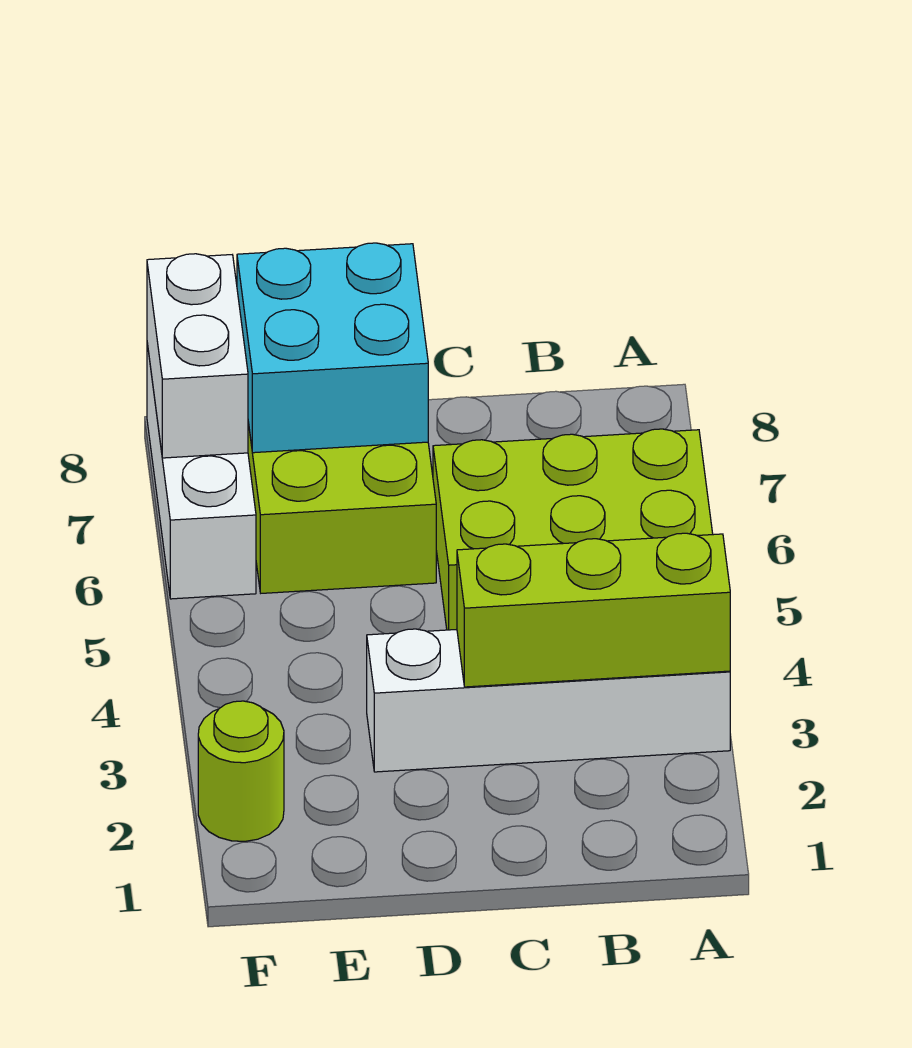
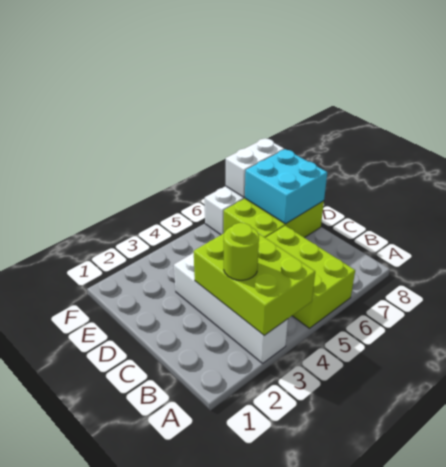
lime 1x3 brick [457,533,730,687] -> lime 2x3 brick [194,233,315,335]
lime 1x1 round brick [198,701,284,841] -> lime 1x1 round brick moved to [224,223,259,280]

